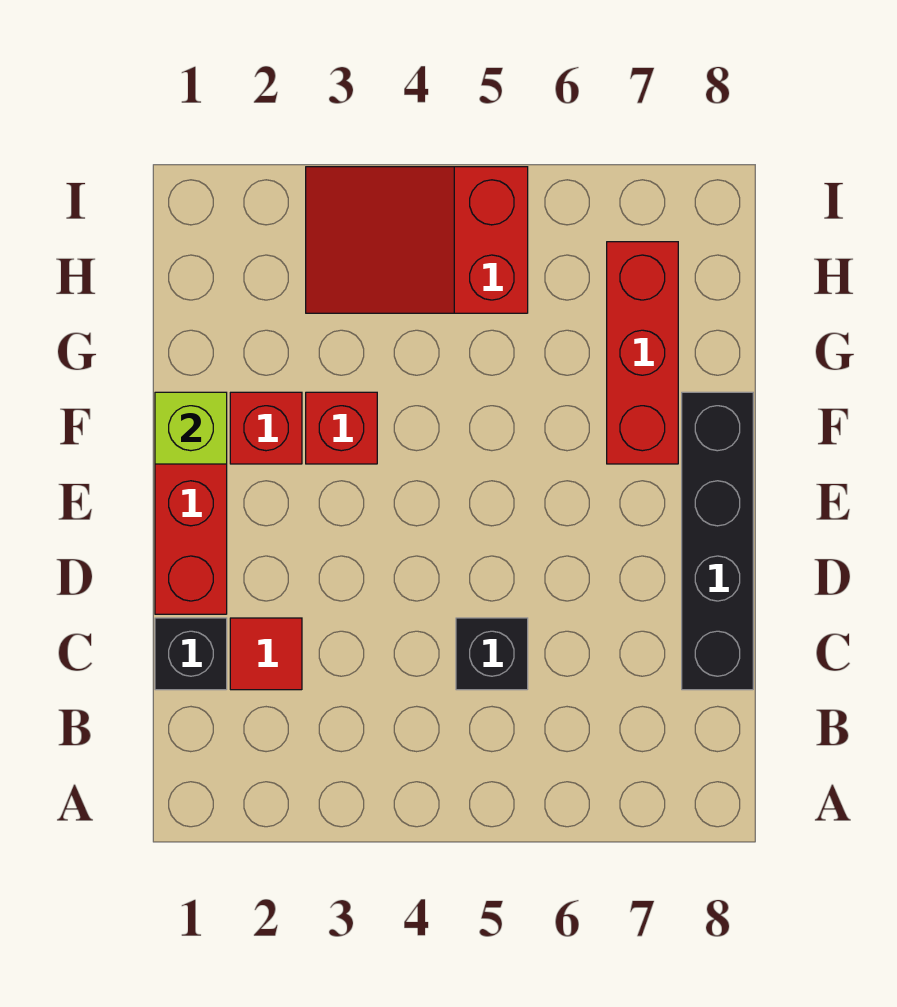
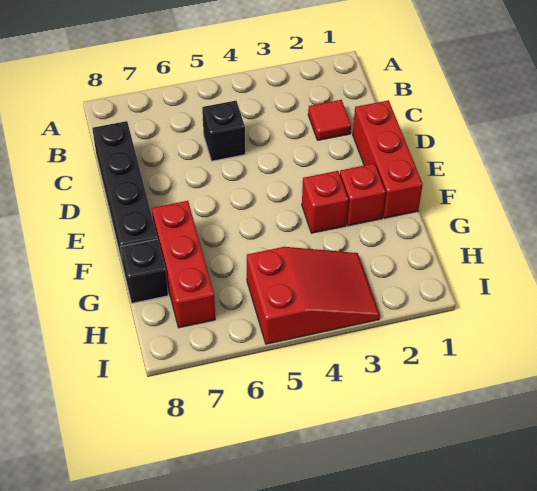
black 1x1 brick [155,618,227,690] -> black 1x1 brick moved to [121,239,168,303]
lime 1x1 brick [155,392,227,464] -> none

